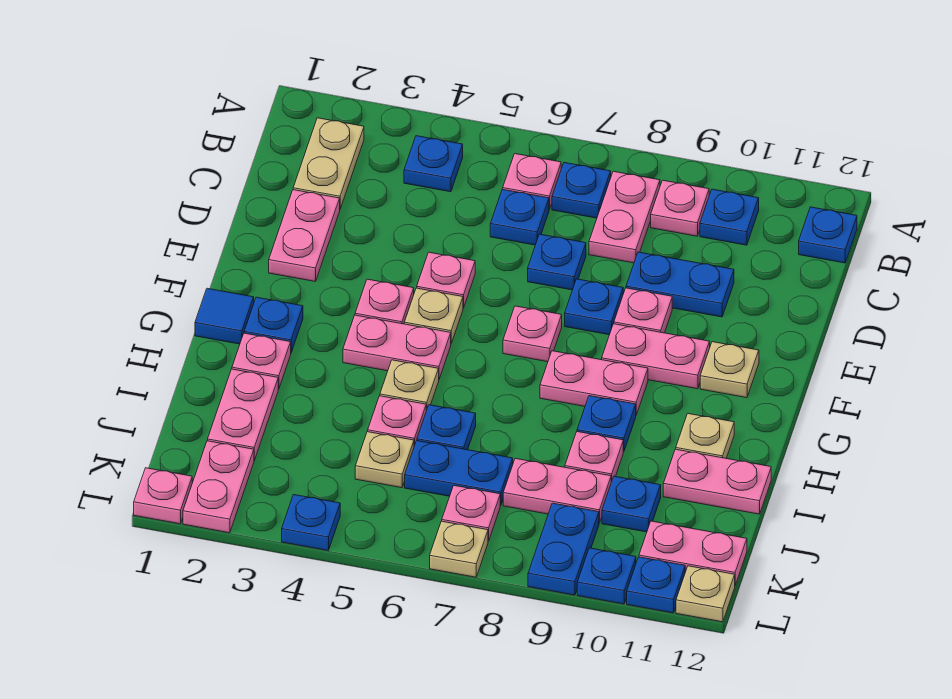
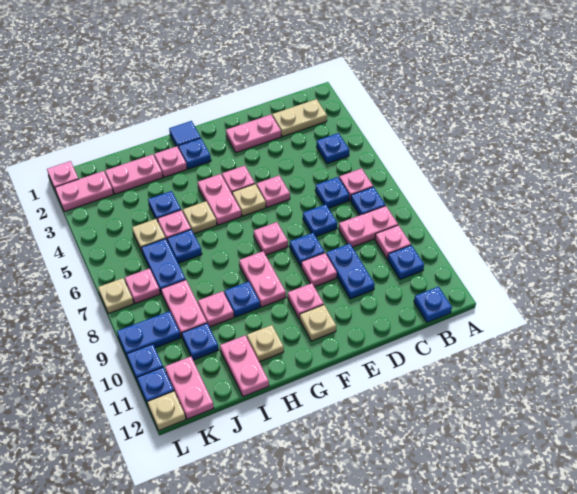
pink 1x2 plate [602,324,710,389] -> pink 1x1 plate [288,283,324,319]
blue 1x1 plate [282,495,340,550] -> blue 1x1 plate moved to [148,191,181,221]

